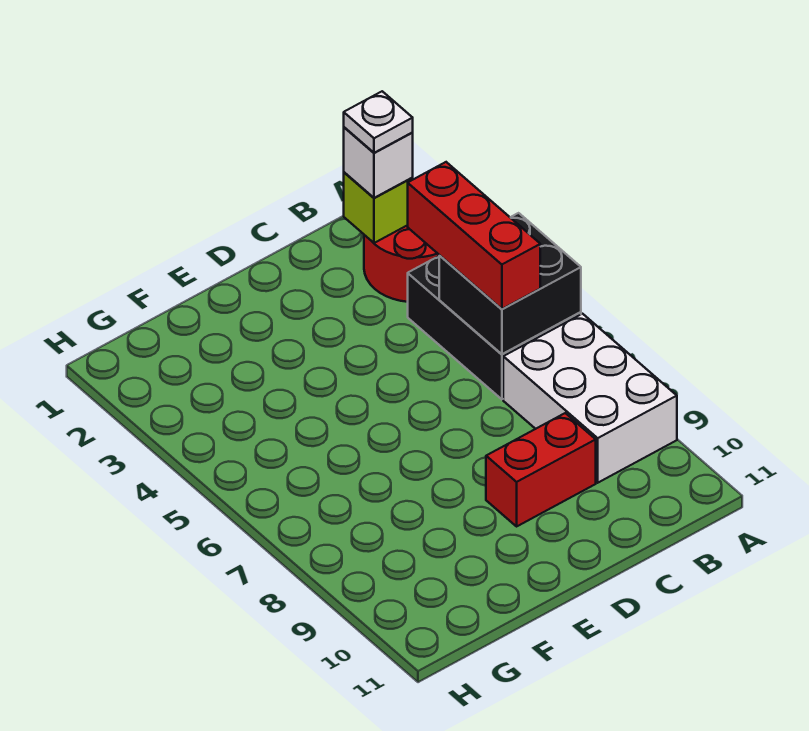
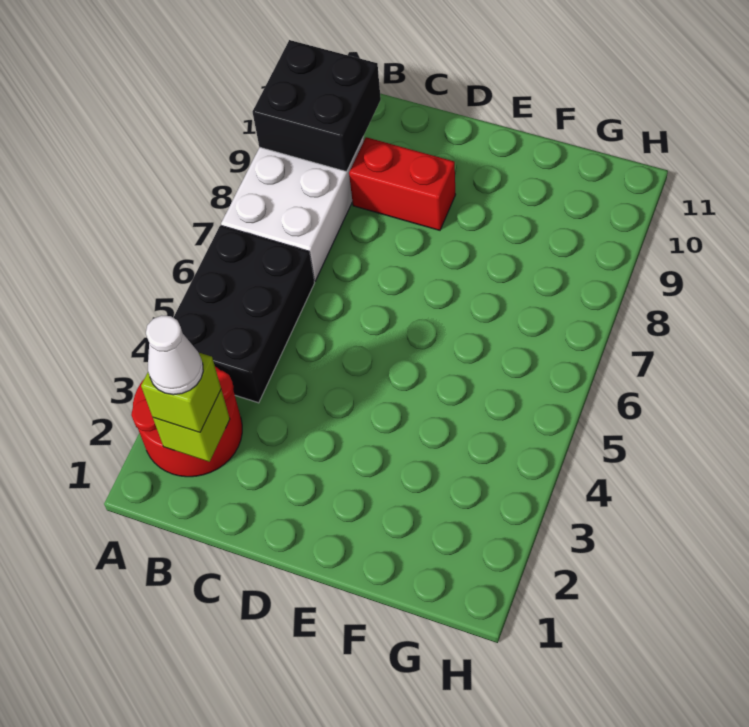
black 2x2 brick [439,213,581,354] -> black 2x2 brick moved to [253,40,381,172]
white 1x1 brick [344,127,413,198] -> lime 1x1 brick [141,353,221,432]
white 1x1 plate [344,91,413,153] -> white 1x1 cone [146,315,203,395]
red 1x3 brick [408,162,540,309] -> none

